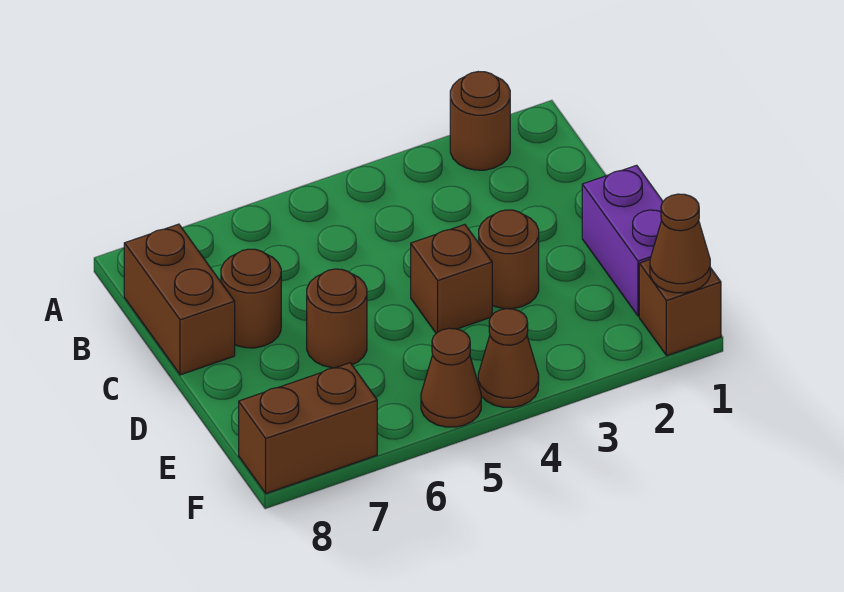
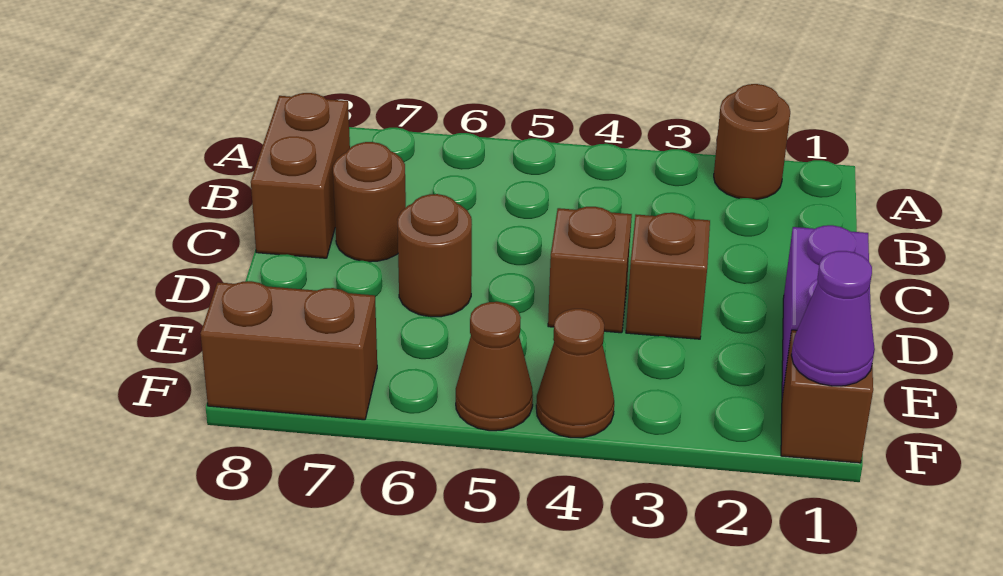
brown 1x1 round brick [479,210,539,309] -> brown 1x1 brick [626,213,710,339]
brown 1x1 cone [650,194,710,293] -> purple 1x1 cone [791,251,875,386]

